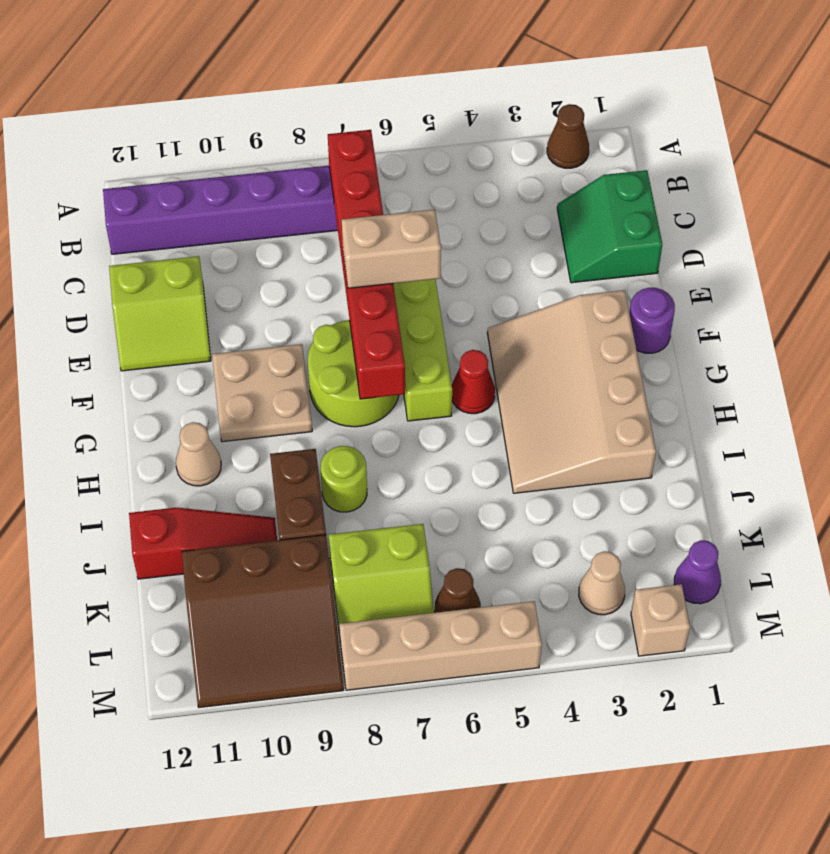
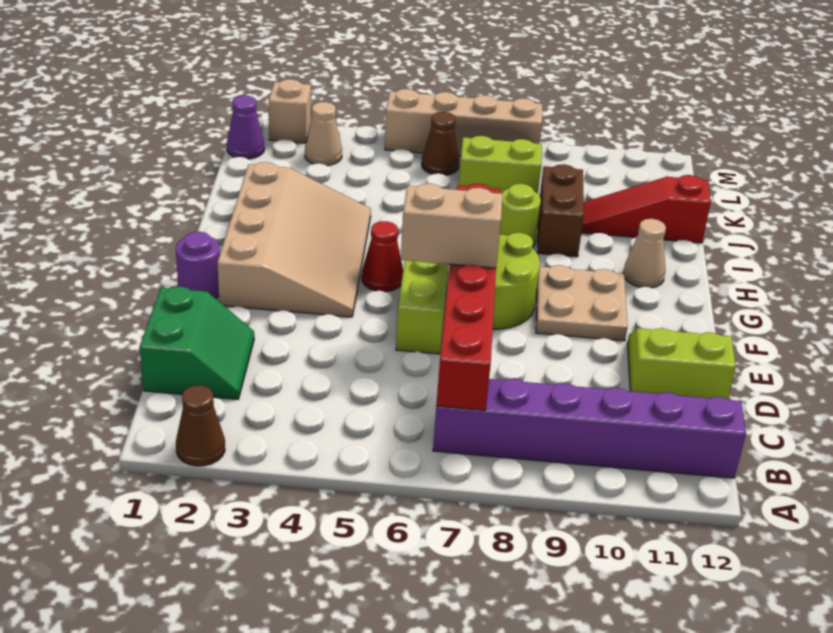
brown 3x3 slope [182,535,344,707] -> none

